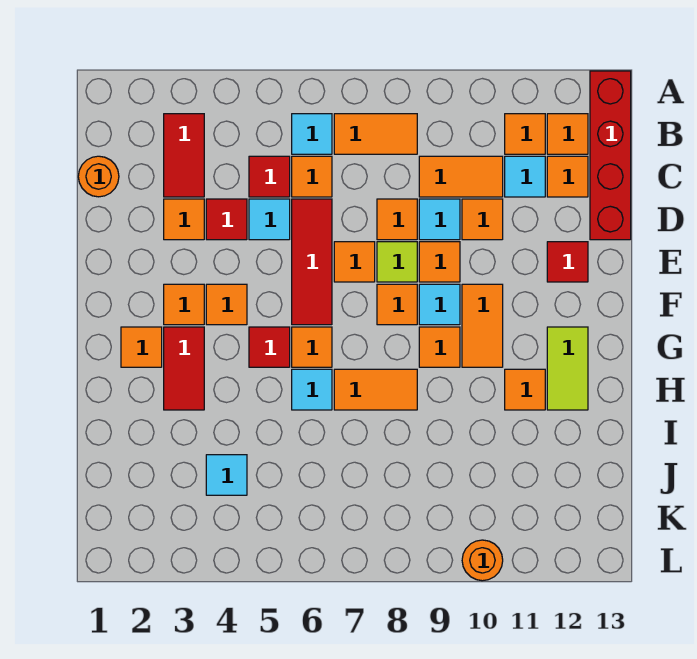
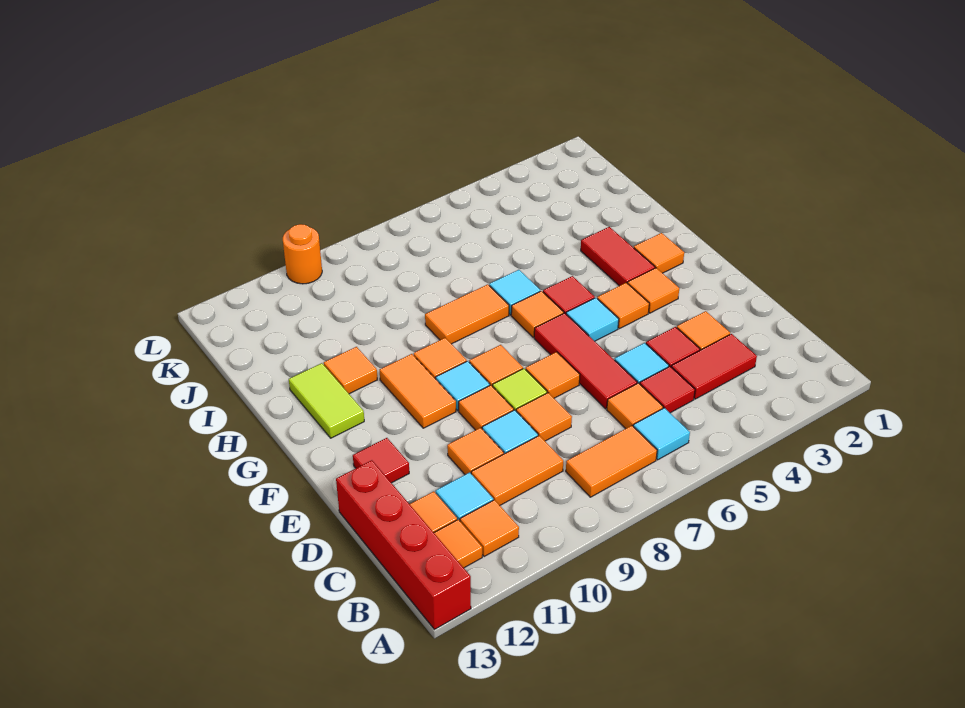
red 1x2 tile [164,114,204,197] -> red 1x2 tile turned to [671,334,757,399]
orange 1x1 round brick [78,156,119,197] -> none
cyan 1x1 tile [206,455,247,495] -> cyan 1x1 tile moved to [566,298,619,341]

